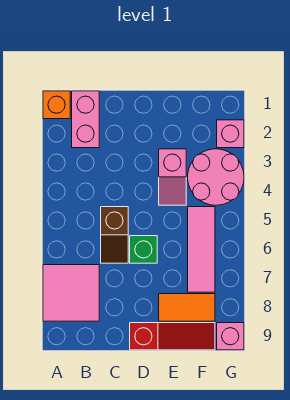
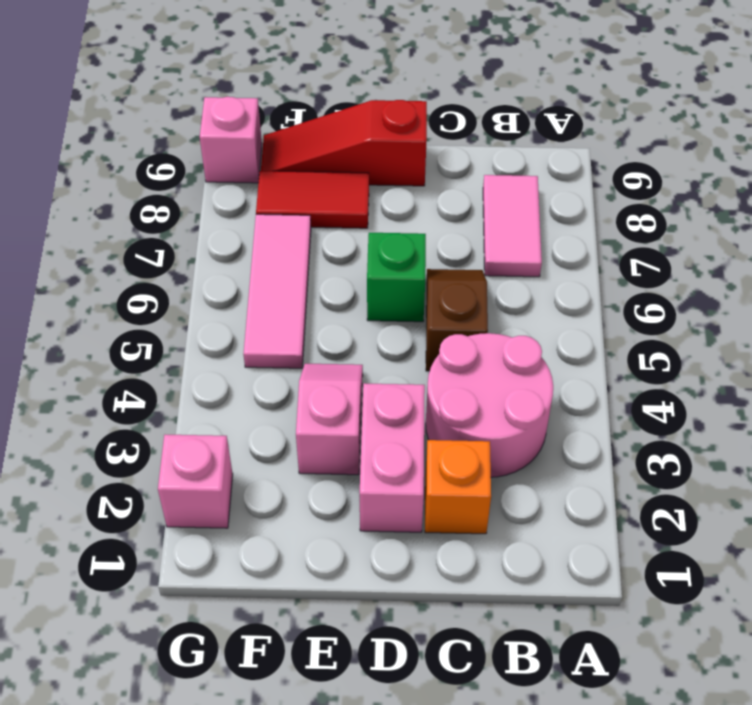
orange 1x1 brick [43,91,70,119] -> orange 1x1 brick moved to [425,440,491,534]
pink 2x2 tile [43,265,99,321] -> pink 1x2 tile [483,175,542,277]
pink 1x2 brick [72,91,99,148] -> pink 1x2 brick moved to [360,383,425,532]
orange 1x2 tile [159,294,215,321] -> red 1x2 tile [256,171,369,228]
pink 2x2 round brick [188,149,244,205] -> pink 2x2 round brick moved to [426,333,553,477]

